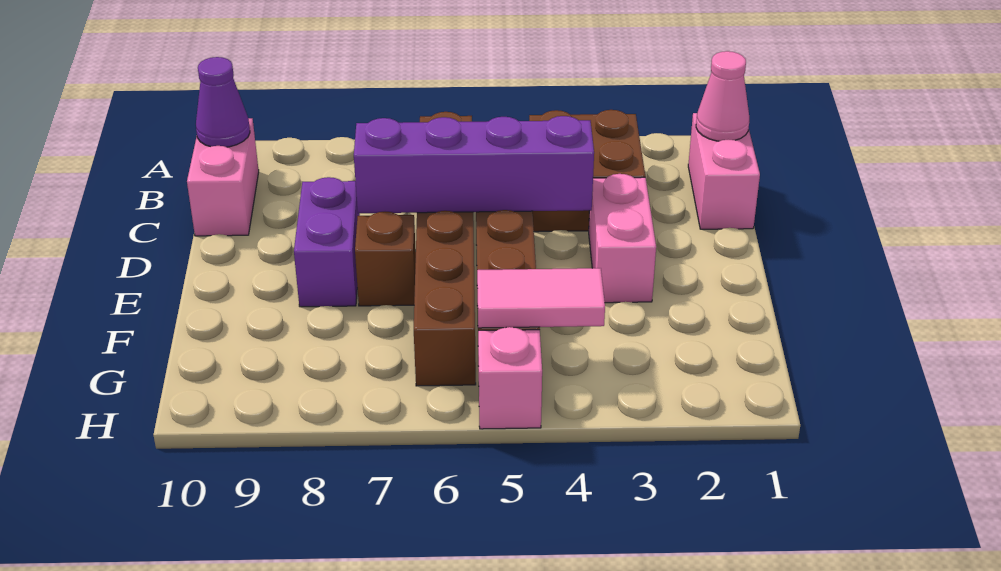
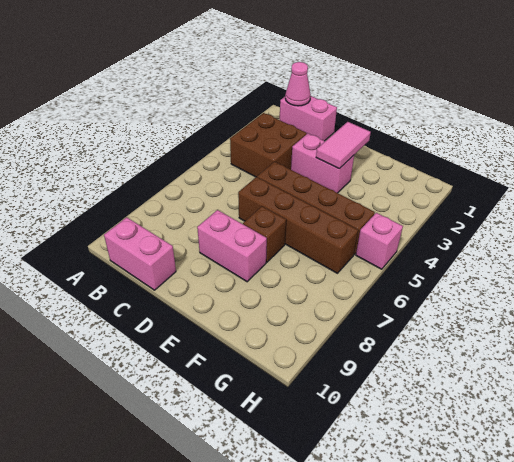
brown 1x6 brick [414,112,476,386] -> brown 1x4 brick [238,177,358,273]
purple 1x1 cone [196,57,250,147] -> none
purple 1x4 brick [354,116,594,213] -> none
purple 1x2 brick [294,177,360,307] -> pink 1x2 brick [197,210,267,282]
pink 1x2 tile [477,268,605,328] -> pink 1x2 tile moved to [316,122,371,168]

